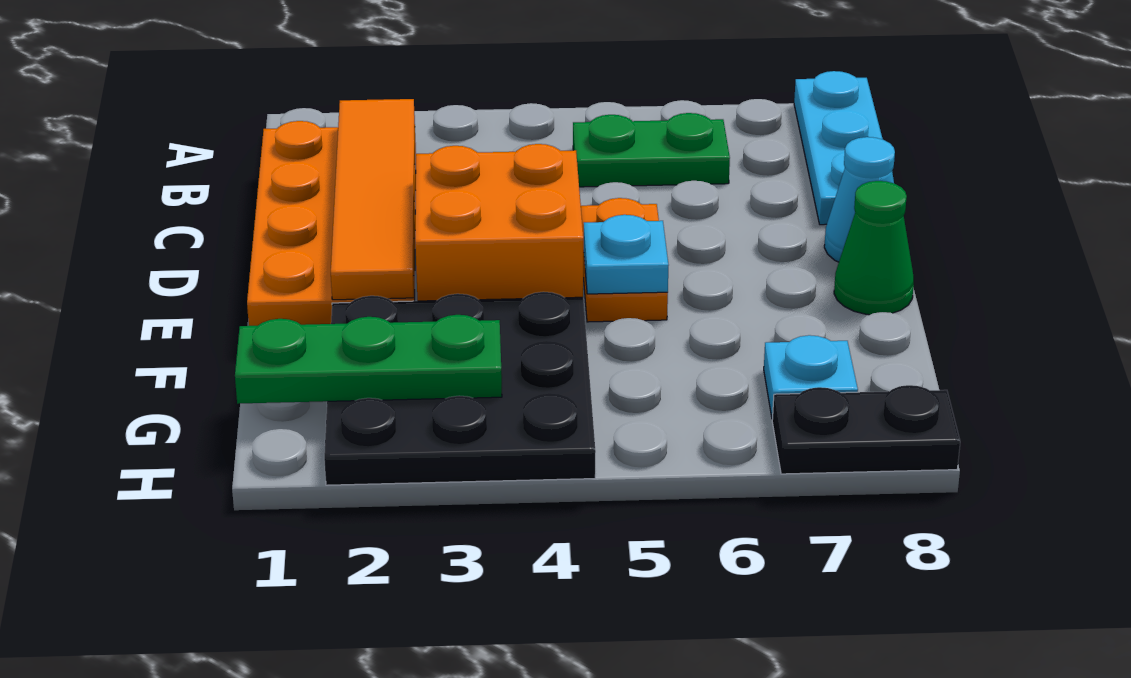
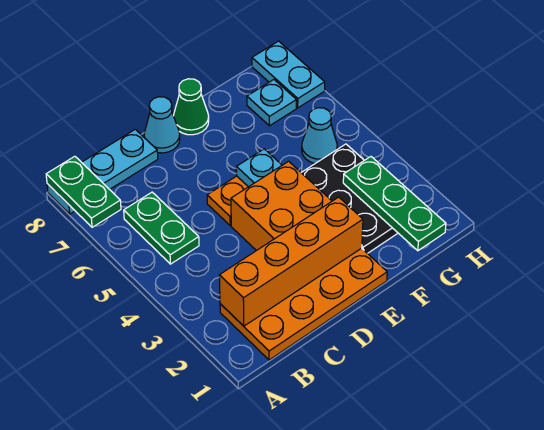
none -> green 1x2 plate [46,156,121,227]
orange 1x4 tile [331,99,415,300] -> orange 1x4 brick [219,197,363,326]
black 3x3 plate [324,292,596,485] -> black 2x3 plate [301,144,398,253]
none -> cyan 1x1 cone [302,108,337,163]
black 1x2 plate [772,385,960,474] -> cyan 1x2 plate [252,41,325,108]

